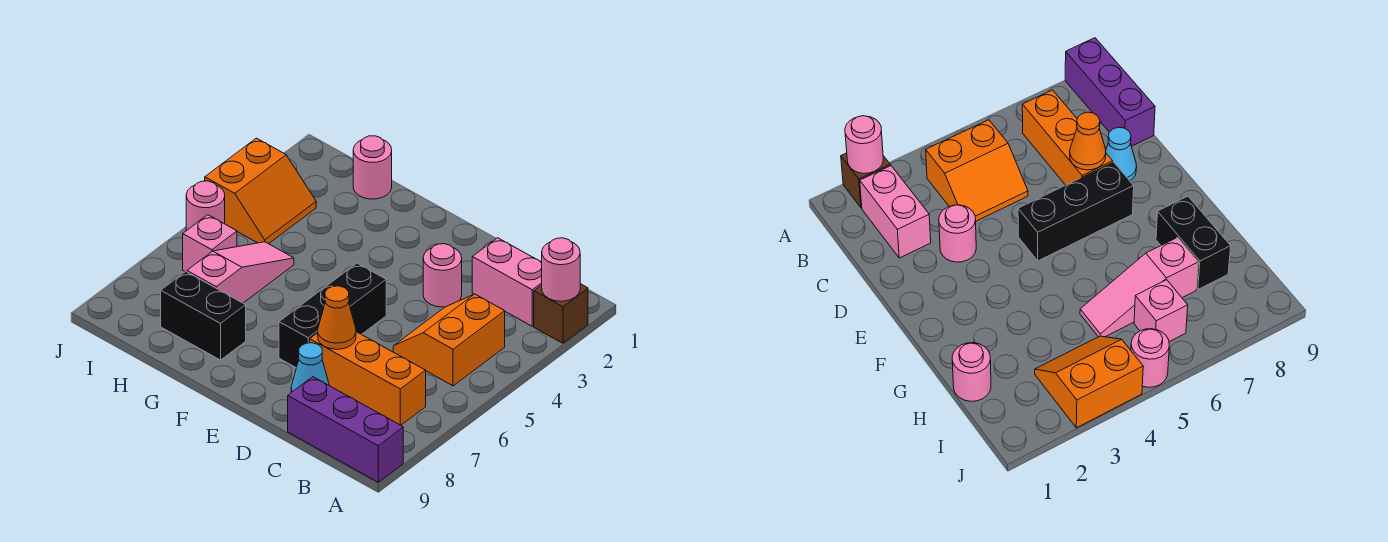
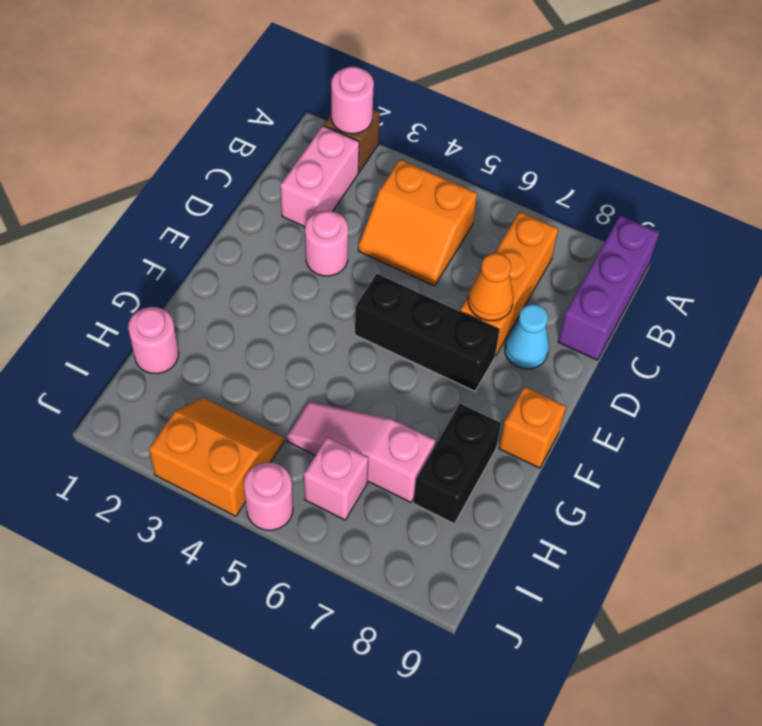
none -> orange 1x1 brick [499,387,566,468]

